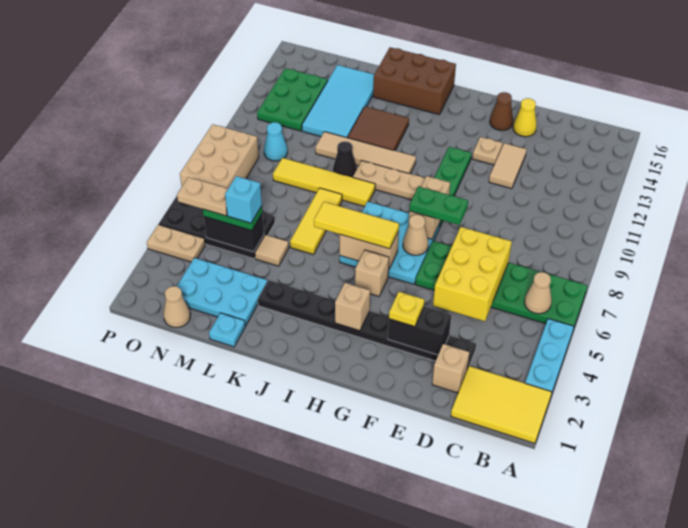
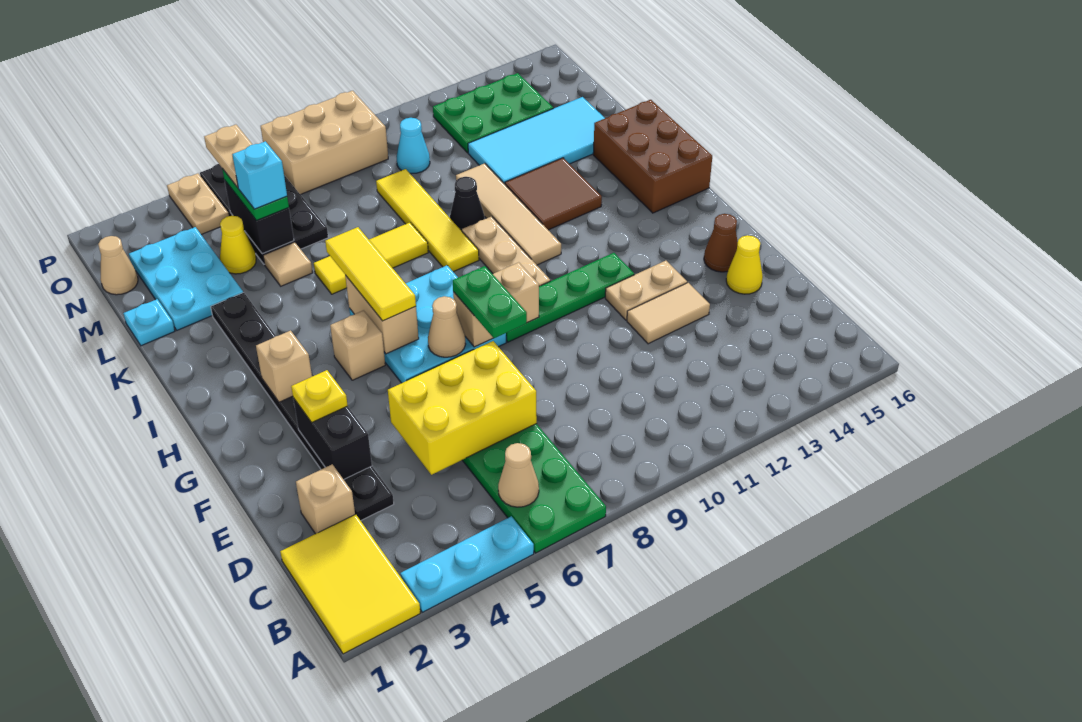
tan 1x1 plate [472,137,503,165] -> tan 1x2 plate [605,261,687,320]
none -> yellow 1x1 cone [220,216,256,274]

